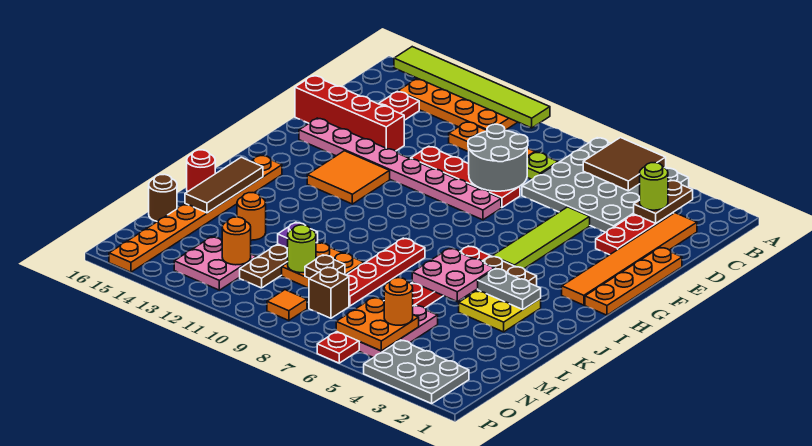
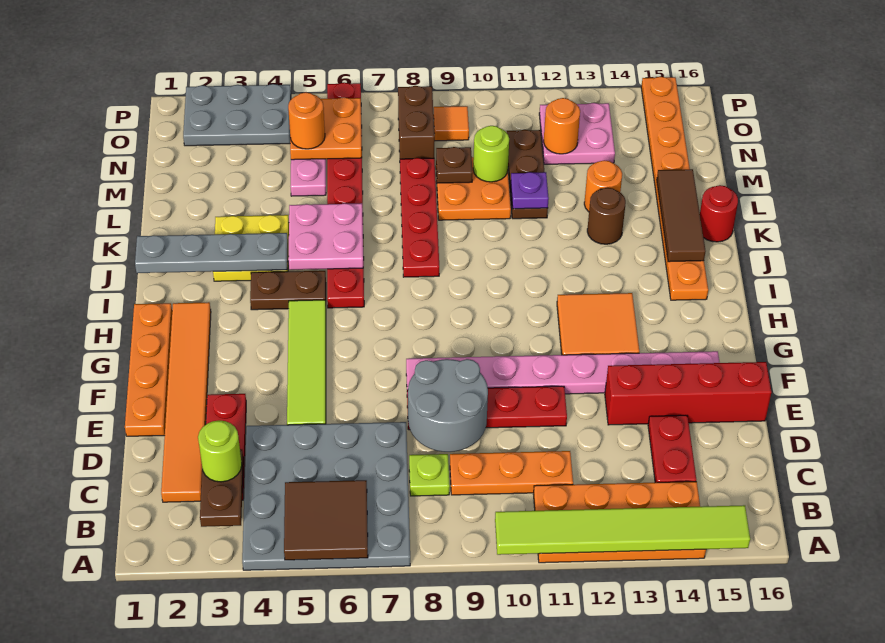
grey 1x2 plate [478,268,541,309] -> grey 1x4 plate [135,233,288,273]
brown 1x1 round brick [149,174,177,222] -> brown 1x1 round brick moved to [587,188,626,244]
brown 1x1 brick [309,267,349,318] -> brown 1x2 brick [398,86,435,159]

